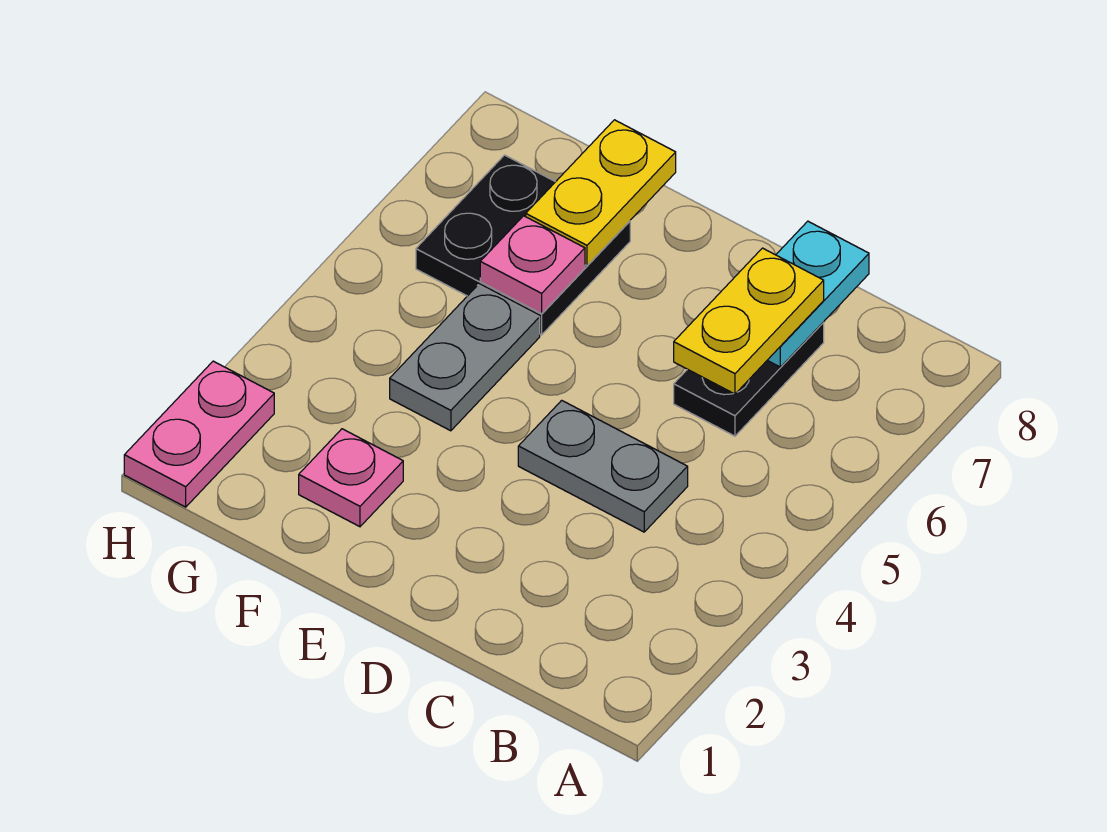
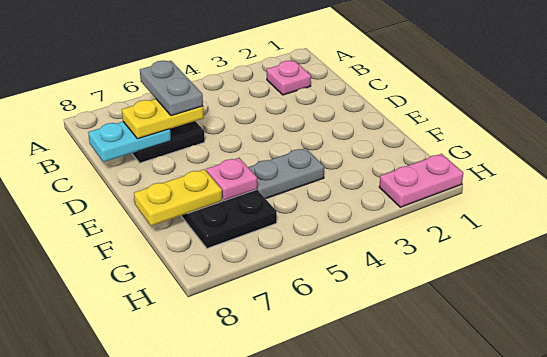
grey 1x2 plate [518,400,688,532] -> grey 1x2 plate moved to [140,61,203,116]
pink 1x1 plate [299,429,403,527] -> pink 1x1 plate moved to [267,61,311,95]

